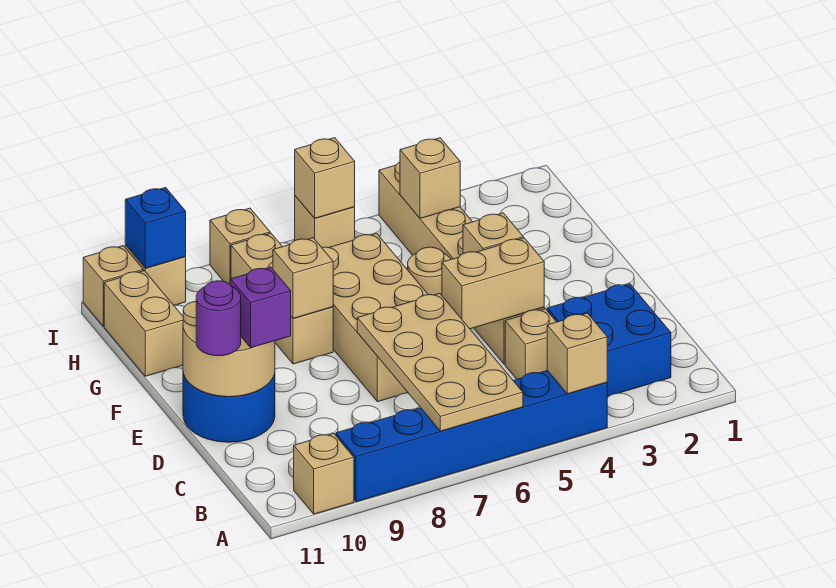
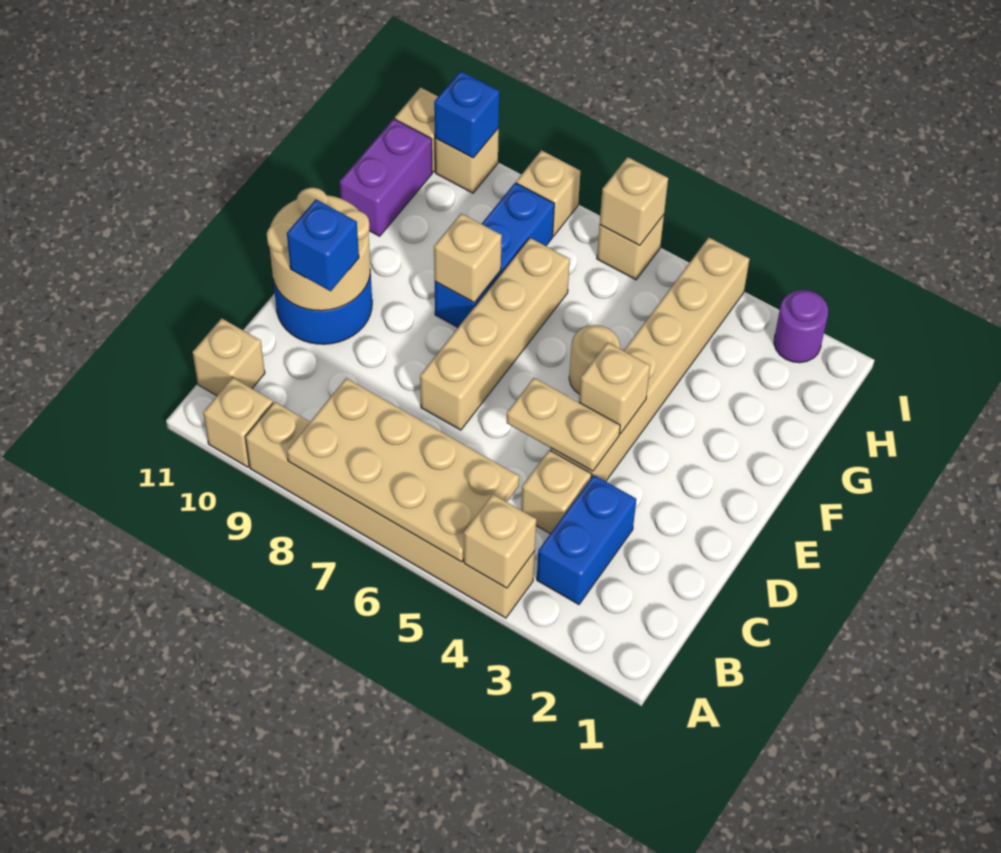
blue 1x6 brick [336,370,607,502] -> tan 1x6 brick [245,402,535,618]
tan 2x4 plate [357,293,523,431] -> tan 2x4 plate turned to [287,378,519,562]
blue 2x2 brick [547,284,671,396] -> blue 1x2 brick [537,475,636,605]
tan 1x2 brick [442,238,544,329] -> tan 1x2 plate [507,378,620,471]
tan 2x4 brick [322,233,428,402] -> tan 1x4 brick [420,238,570,430]
purple 1x1 brick [231,267,291,348] -> blue 1x1 brick [287,200,359,291]
purple 1x1 round brick [196,281,241,356] -> purple 1x1 round brick moved to [774,290,828,363]
tan 1x3 brick [231,233,333,364] -> blue 1x3 brick [435,183,554,327]
tan 1x2 brick [104,271,184,376] -> purple 1x2 brick [340,119,432,236]
tan 1x1 brick [400,138,460,218] -> tan 1x1 brick moved to [193,318,265,395]

